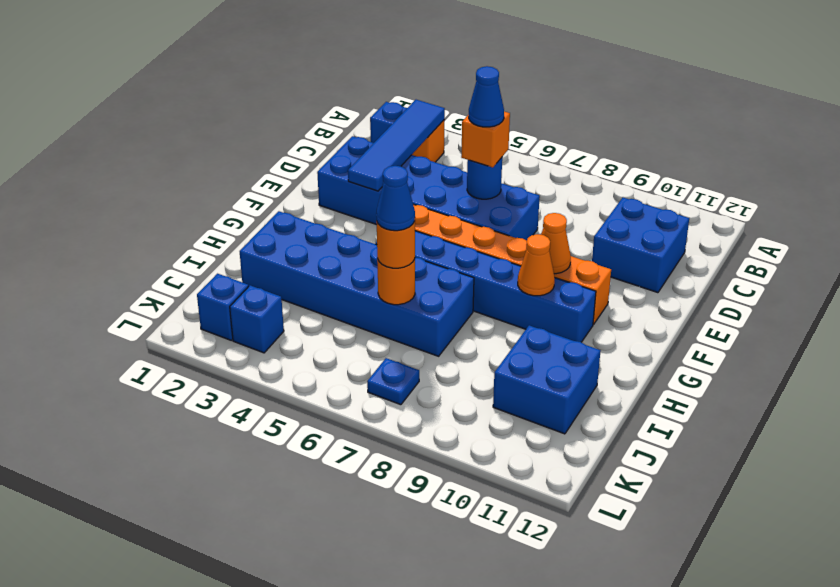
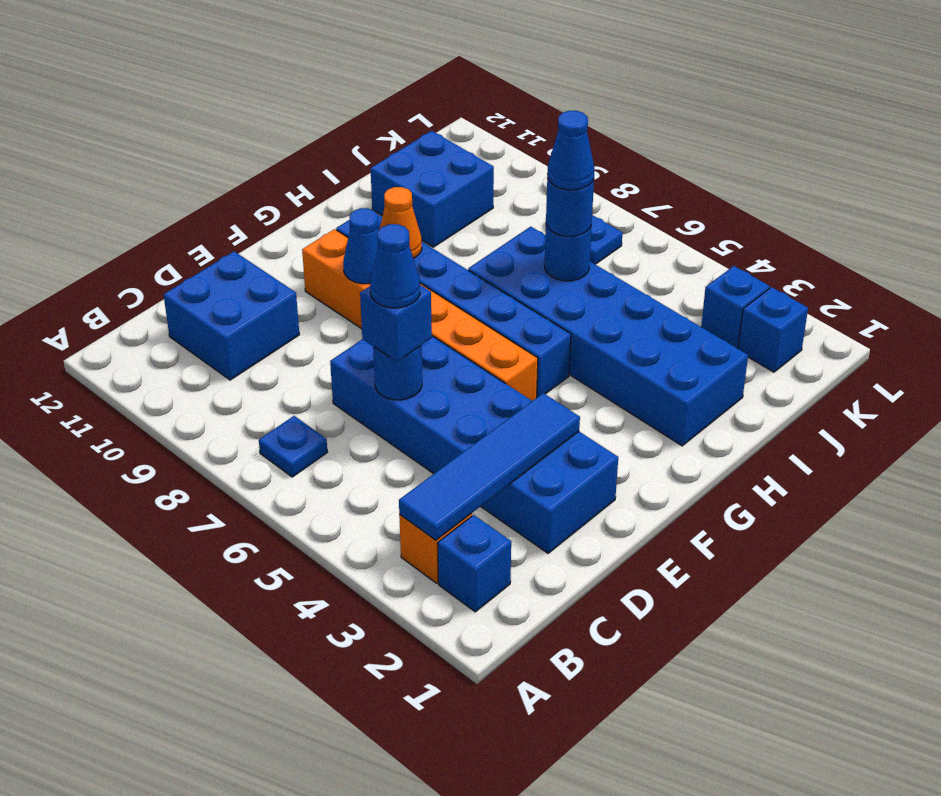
none -> blue 1x1 plate [259,416,327,477]
orange 1x1 brick [461,112,510,167] -> blue 1x1 brick [360,285,432,362]
orange 1x1 cone [541,213,571,274] -> blue 1x1 cone [343,208,379,284]
orange 1x1 round brick [377,259,415,305] -> blue 1x1 round brick [545,225,592,281]
orange 1x1 round brick [377,221,415,268] -> blue 1x1 round brick [546,175,594,236]

